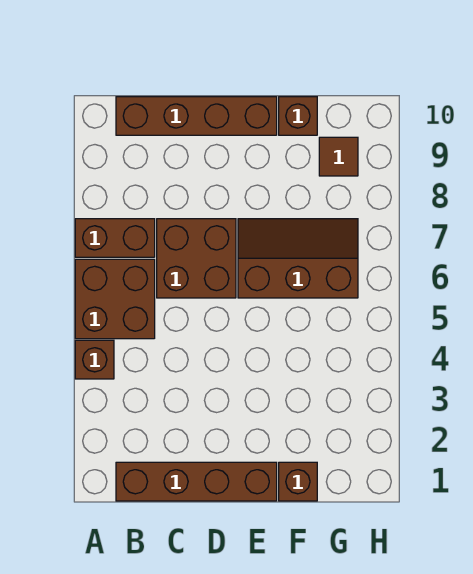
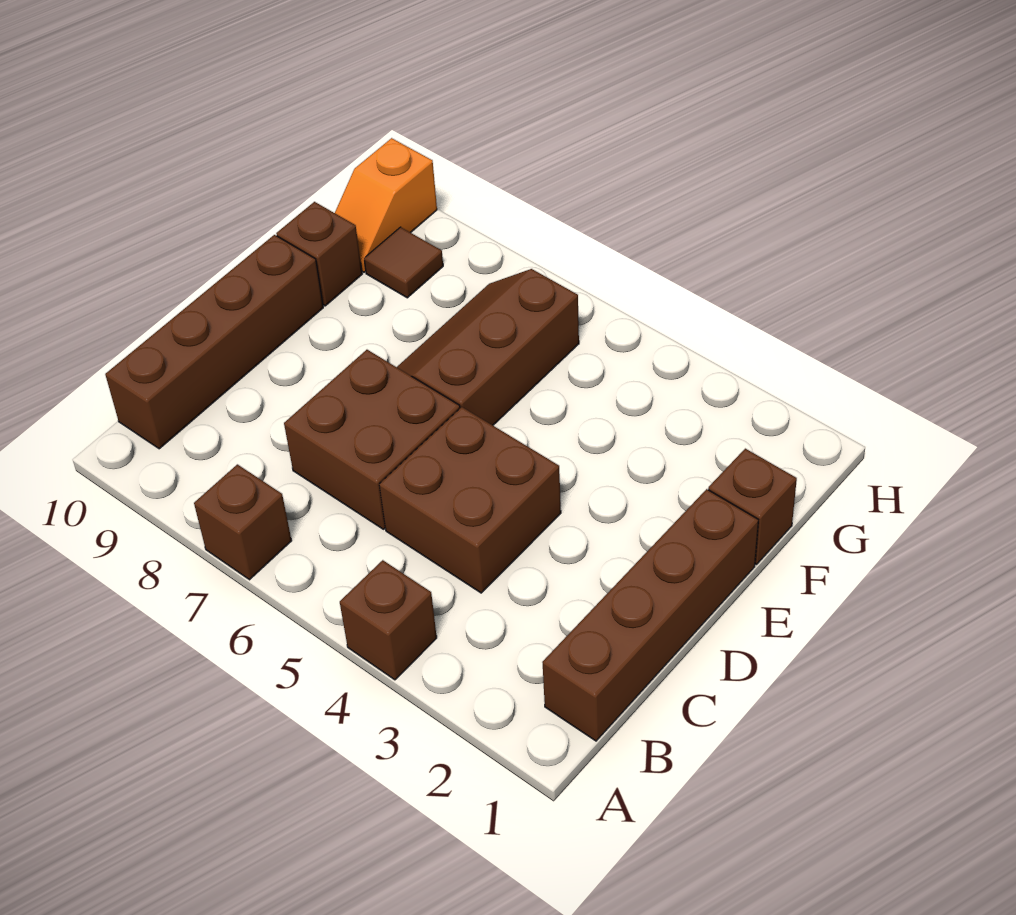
brown 2x2 brick [75,259,155,339] -> brown 2x2 brick moved to [379,407,561,593]
brown 1x2 brick [75,219,155,257] -> brown 1x1 brick [194,464,292,580]
none -> orange 1x2 slope [335,138,437,272]

